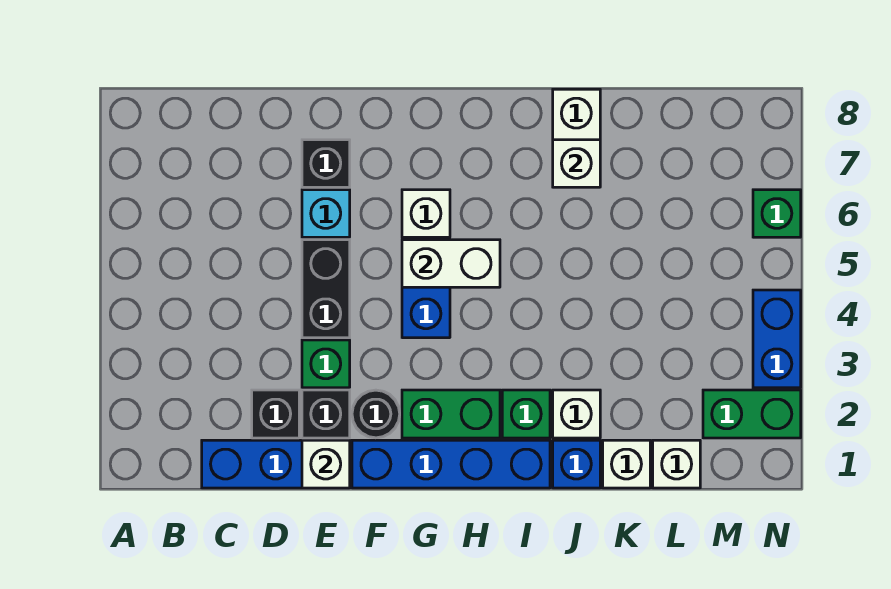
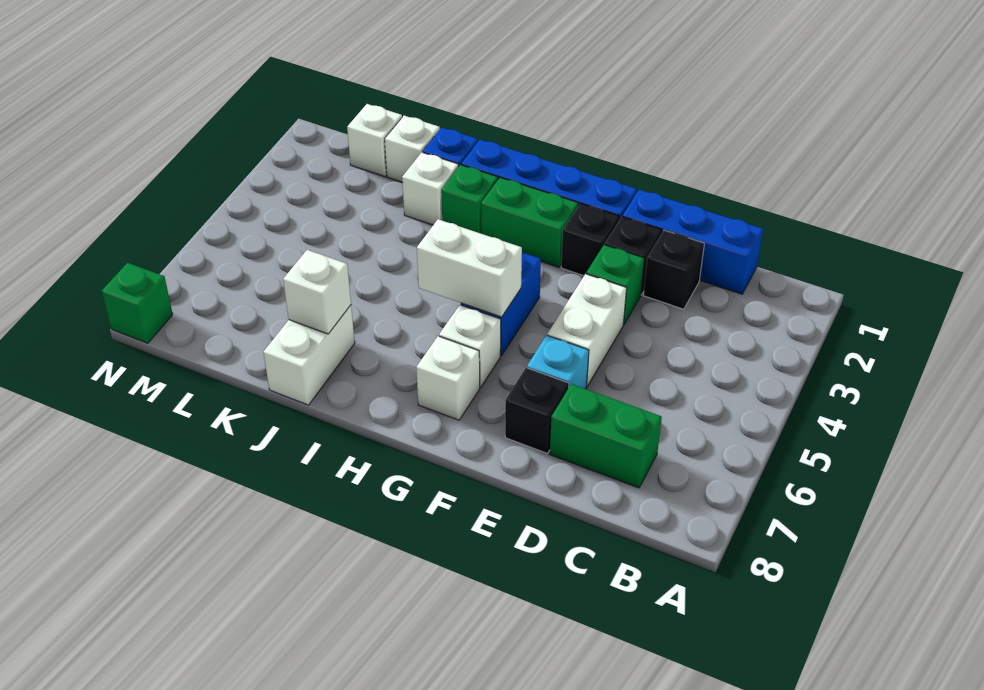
white 1x1 brick [302,440,350,488] -> white 1x1 brick moved to [416,336,480,420]
black 1x2 brick [302,240,350,338] -> white 1x2 brick [547,274,627,387]
black 1x1 round brick [352,390,400,438] -> black 1x1 brick [561,203,620,276]
green 1x2 brick [703,390,801,438] -> green 1x2 brick moved to [550,384,662,488]
blue 1x2 brick [753,290,801,388] -> none
green 1x1 brick [753,190,801,237] -> green 1x1 brick moved to [102,263,173,343]

